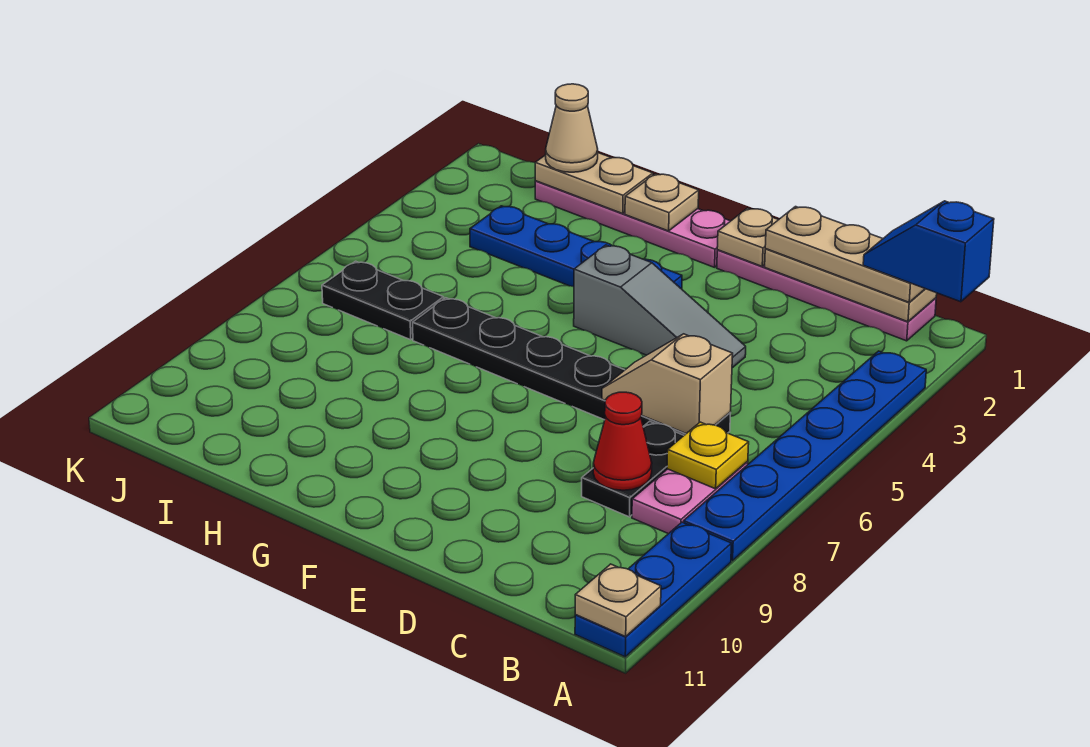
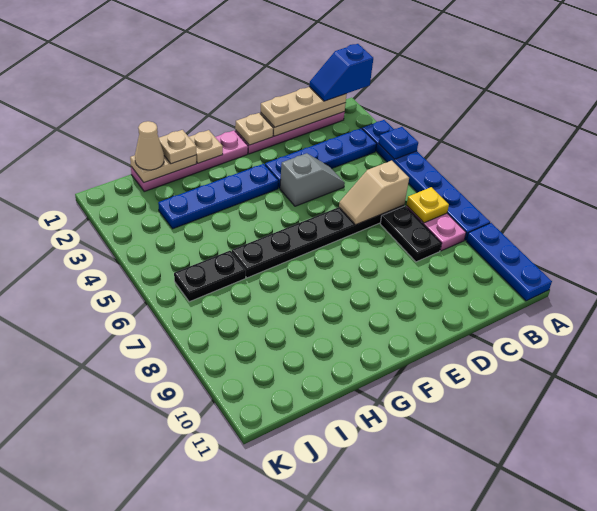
none -> blue 1x1 plate [379,127,418,159]
tan 1x1 plate [575,564,661,637] -> tan 1x1 plate moved to [159,130,196,164]
none -> blue 1x4 plate [265,128,377,188]
red 1x1 cone [593,392,652,490] -> none
grey 1x3 slope [574,245,746,368] -> grey 1x2 slope [280,153,345,206]

